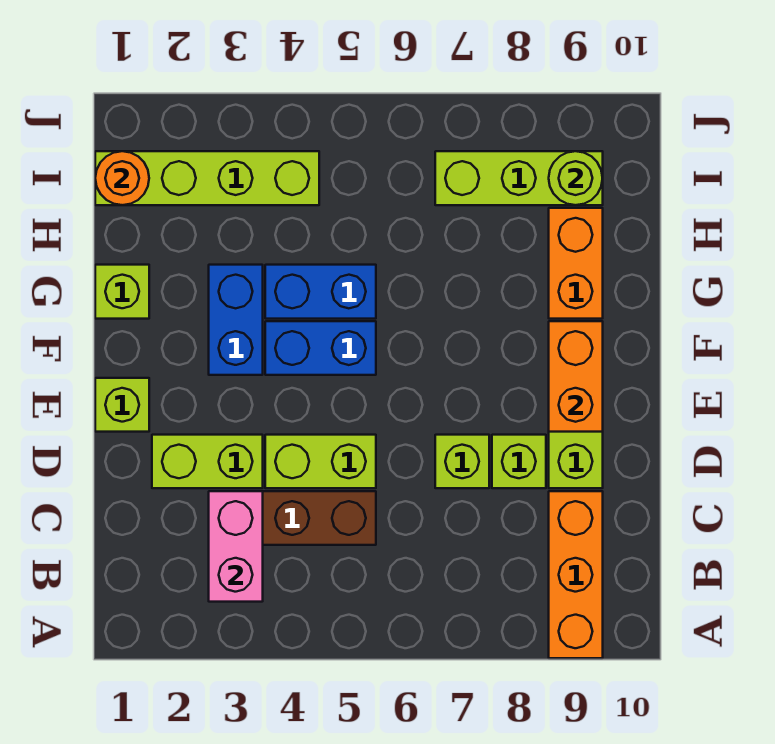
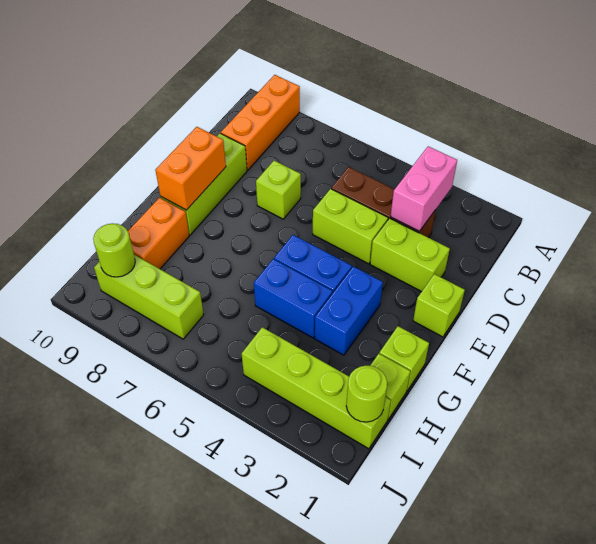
lime 1x1 brick [492,435,546,488] -> lime 1x1 brick moved to [370,354,410,419]
orange 1x1 round brick [95,151,149,205] -> lime 1x1 round brick [346,366,387,422]

